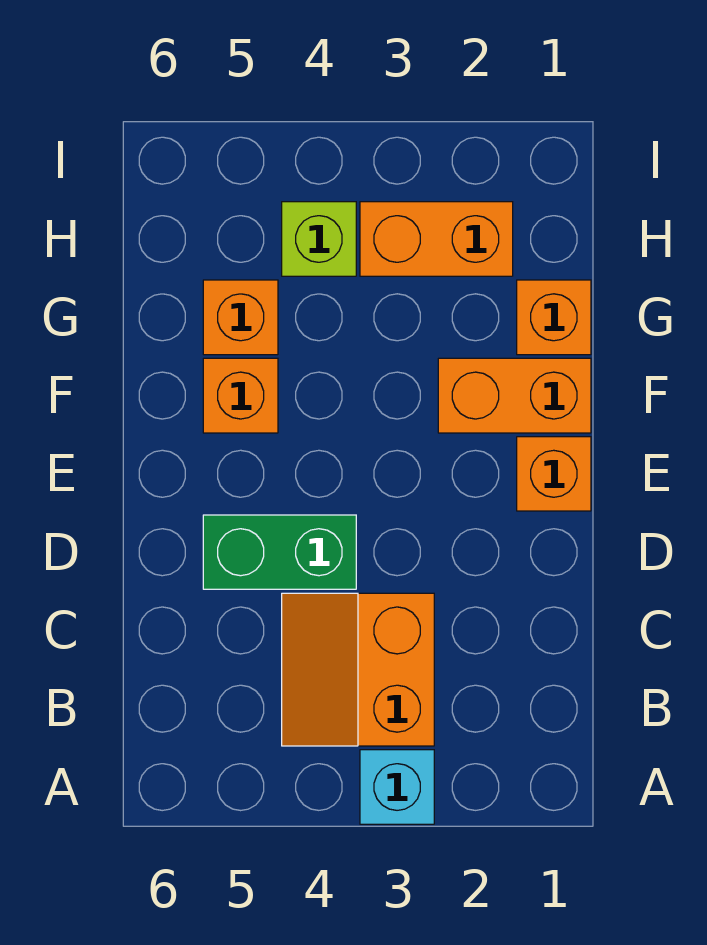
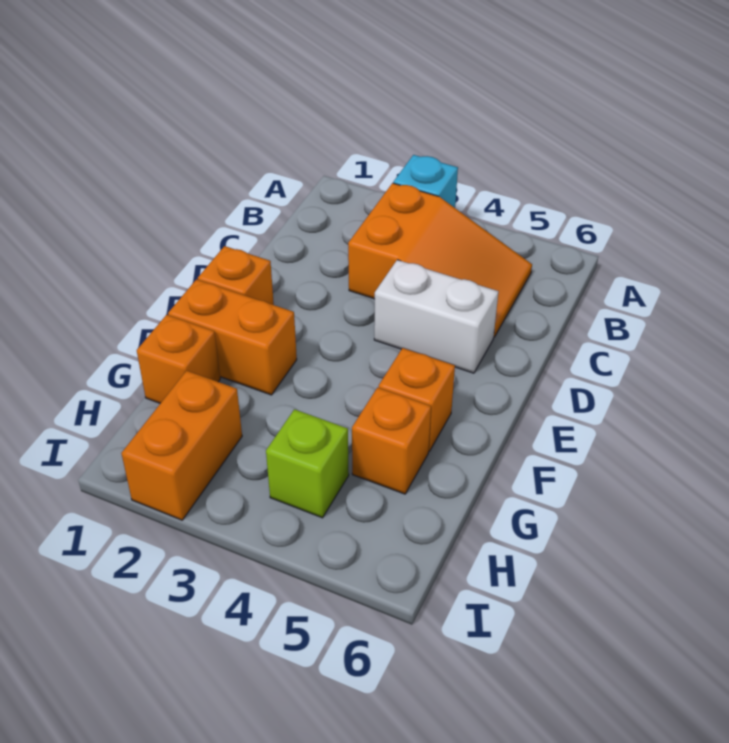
orange 2x2 slope [282,593,434,746] -> orange 2x3 slope [348,183,532,337]
green 1x2 brick [203,515,356,589] -> white 1x2 brick [374,260,498,373]
orange 1x2 brick [360,202,513,276] -> orange 1x2 brick turned to [121,371,242,520]

